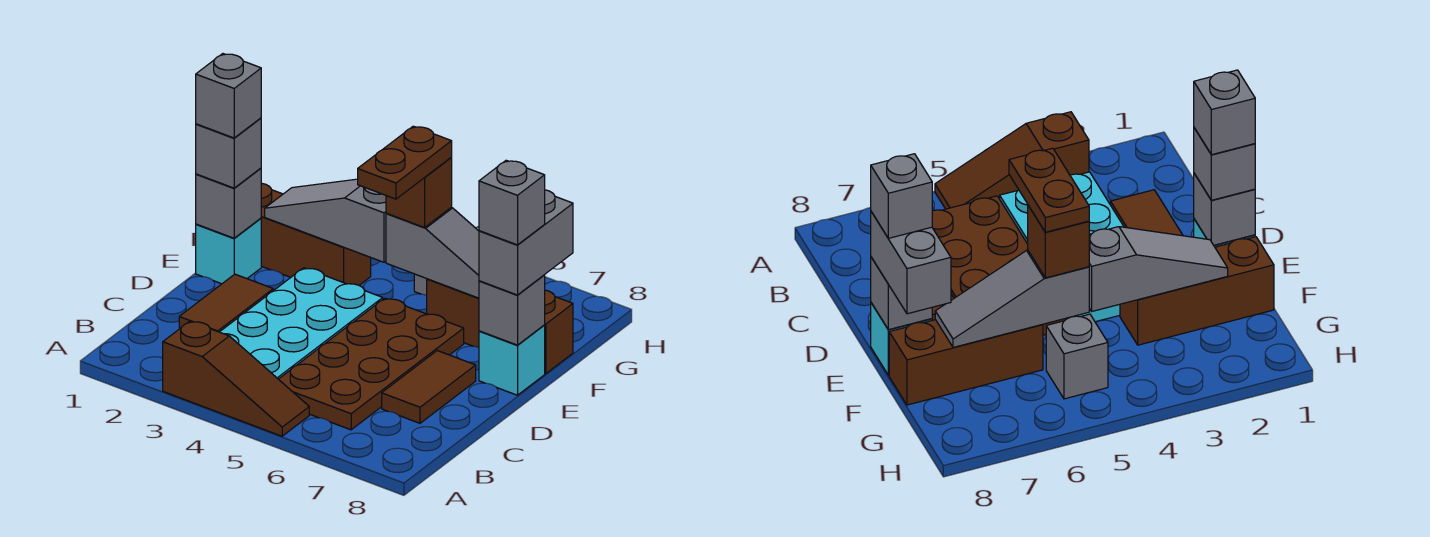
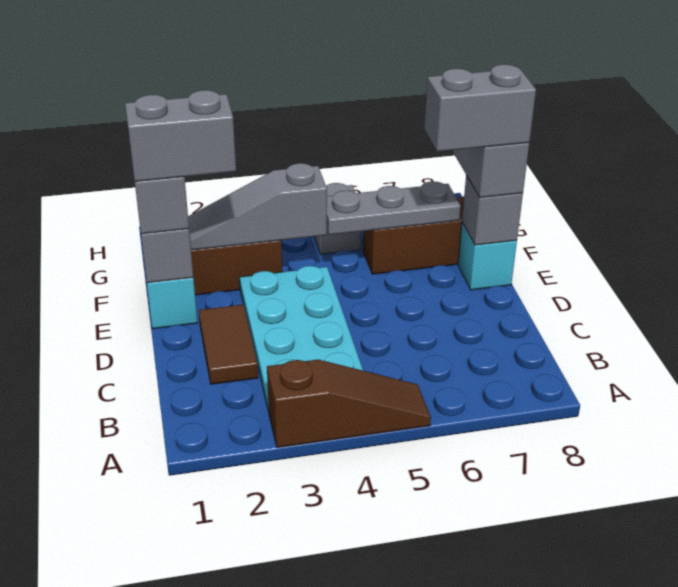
brown 2x4 plate [279,298,464,430] -> none
brown 1x2 tile [382,351,476,423] -> none
grey 1x1 brick [196,54,261,138] -> grey 1x2 brick [125,90,236,182]
brown 1x2 plate [358,126,452,199] -> none
grey 1x1 brick [479,160,545,245] -> grey 1x2 brick [424,65,536,152]
grey 1x3 slope [386,207,479,298] -> grey 1x3 plate [327,182,460,235]
brown 1x1 brick [386,158,452,228] -> none

